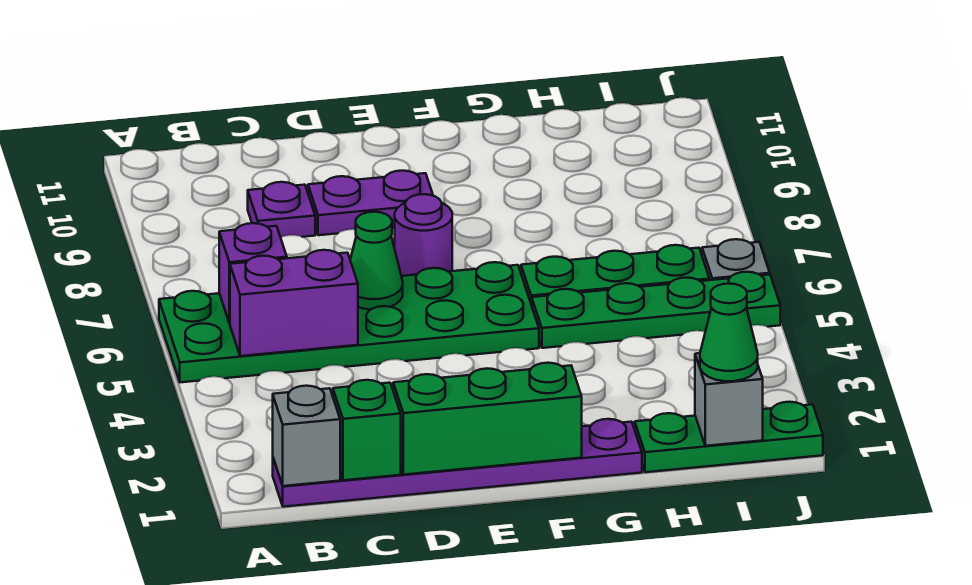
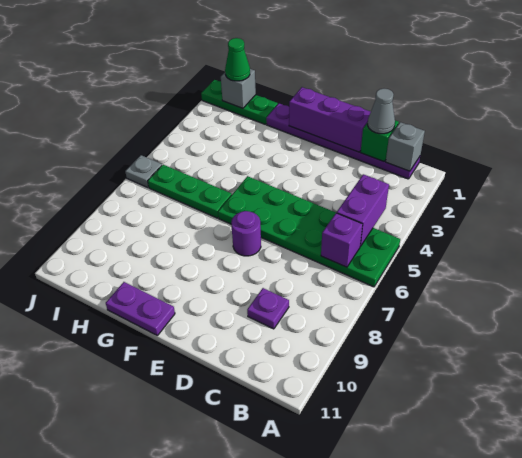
purple 1x2 brick [230,250,358,356] -> purple 1x2 brick turned to [337,174,389,246]
none -> grey 1x1 cone [368,89,395,134]
green 1x3 brick [393,363,582,475] -> purple 1x3 brick [289,87,371,152]
green 1x1 cone [350,212,403,310] -> none
purple 1x2 plate [308,171,433,235] -> purple 1x2 plate moved to [106,282,175,335]
green 1x4 plate [532,272,780,348] -> none

